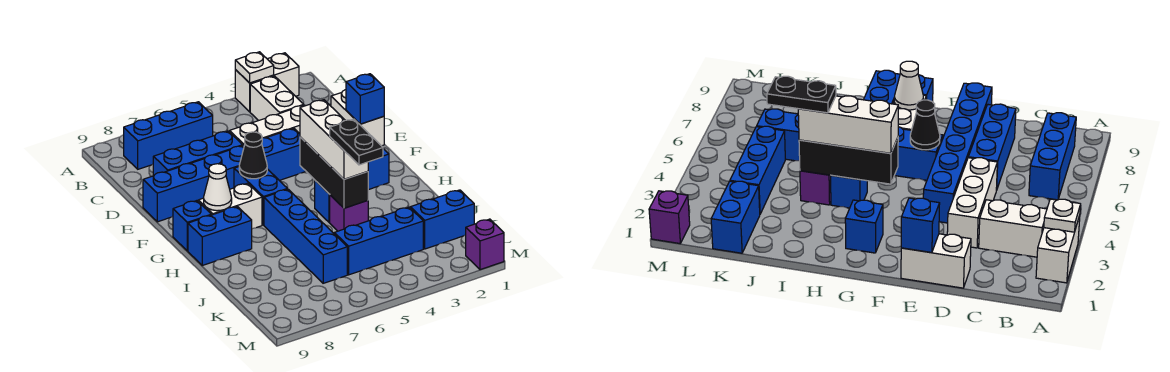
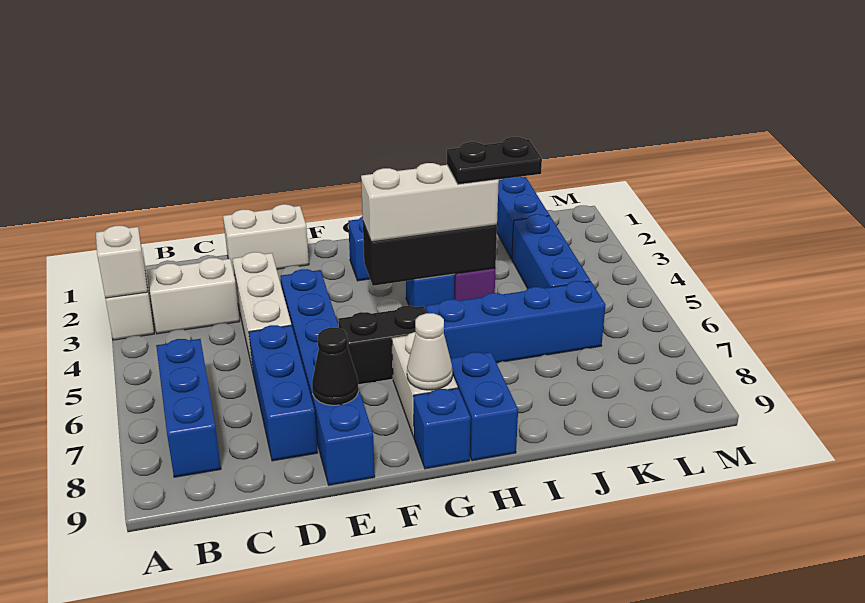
white 1x1 plate [235,52,274,83] -> white 1x1 brick [96,226,148,298]
blue 1x1 brick [346,74,384,124] -> none
blue 1x2 brick [234,167,288,225] -> black 1x2 brick [339,306,426,385]
black 1x1 cone [239,132,267,179] -> black 1x1 cone moved to [312,328,359,405]
purple 1x1 brick [466,219,504,270] -> none

